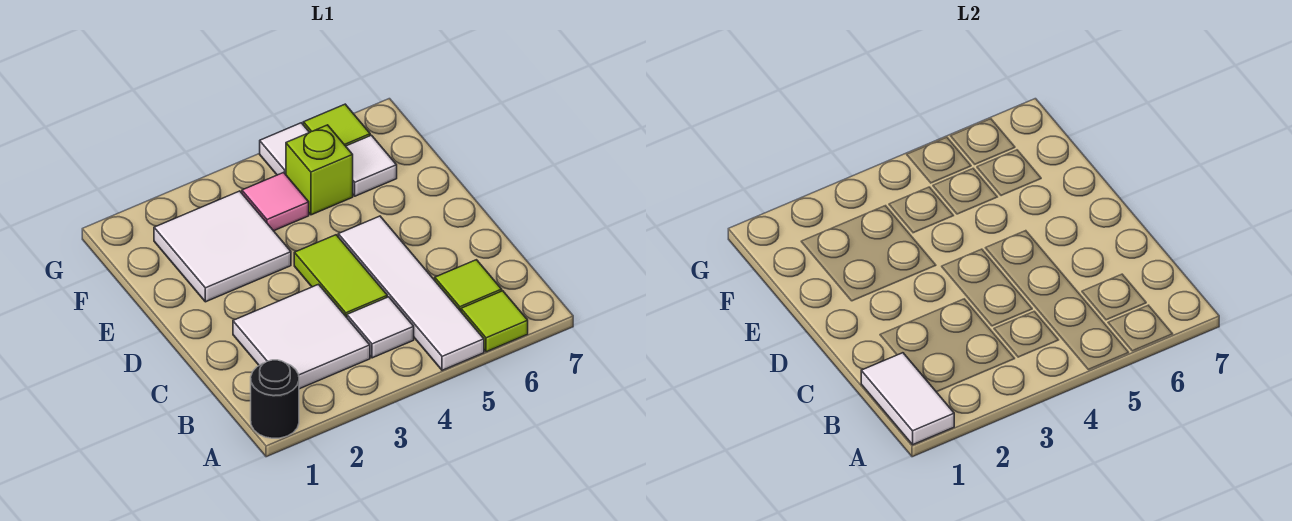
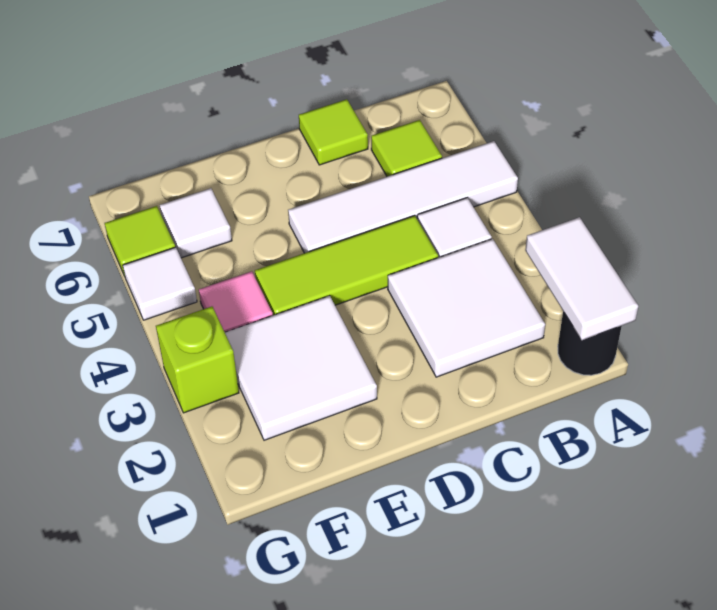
white 1x2 tile [861,353,954,445] -> white 1x2 tile turned to [525,217,638,340]
lime 1x1 tile [461,291,528,352] -> lime 1x1 tile moved to [299,99,368,165]
lime 1x2 tile [294,235,387,317] -> lime 1x3 tile [255,216,438,315]
lime 1x1 brick [286,125,353,215] -> lime 1x1 brick moved to [156,306,239,413]

